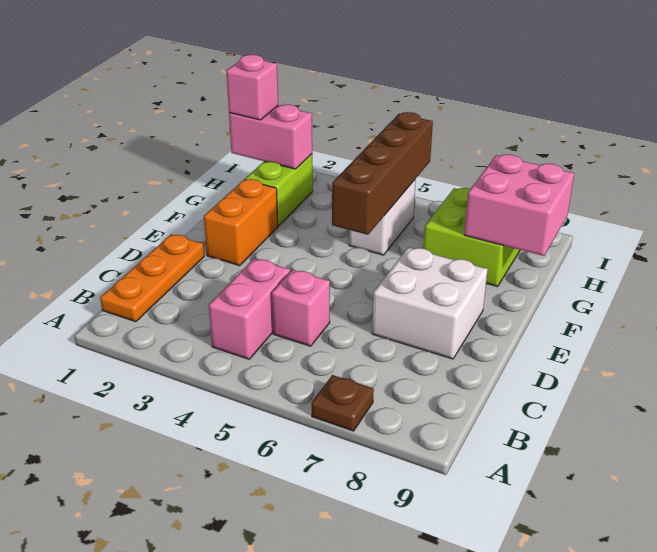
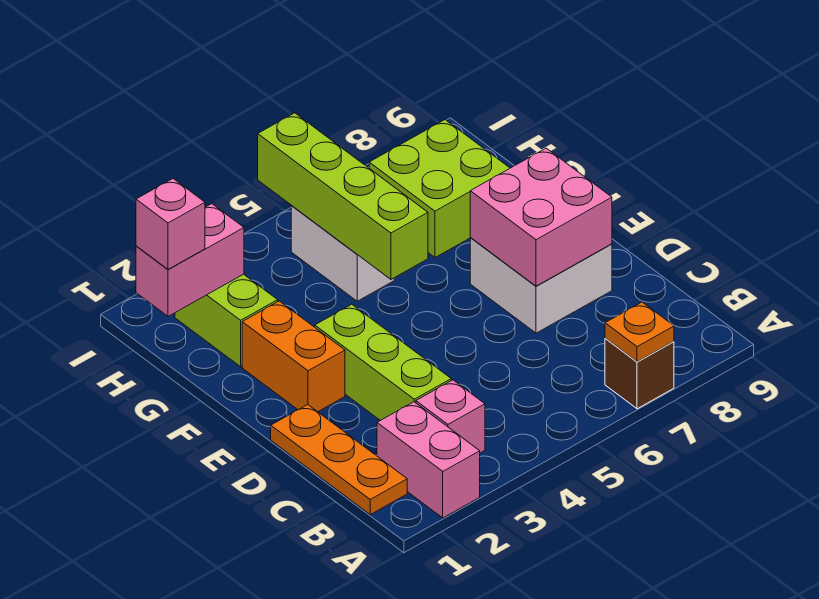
brown 1x1 plate [311,375,374,431] -> brown 1x1 brick [605,339,674,409]
none -> orange 1x1 plate [605,302,674,362]
pink 1x2 brick [209,259,290,359] -> pink 1x2 brick moved to [377,402,480,518]
none -> lime 1x3 brick [315,304,451,421]
pink 1x1 brick [272,270,330,346] -> pink 1x1 brick moved to [416,380,485,453]
brown 1x4 brick [332,112,433,235] -> lime 1x4 brick [258,113,428,279]
pink 2x2 brick [464,154,574,256] -> pink 2x2 brick moved to [470,148,612,286]

